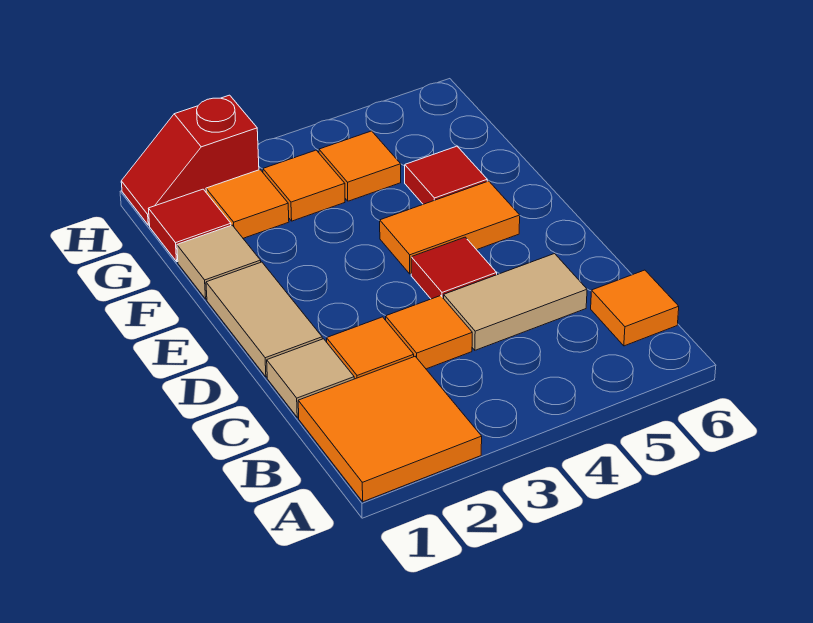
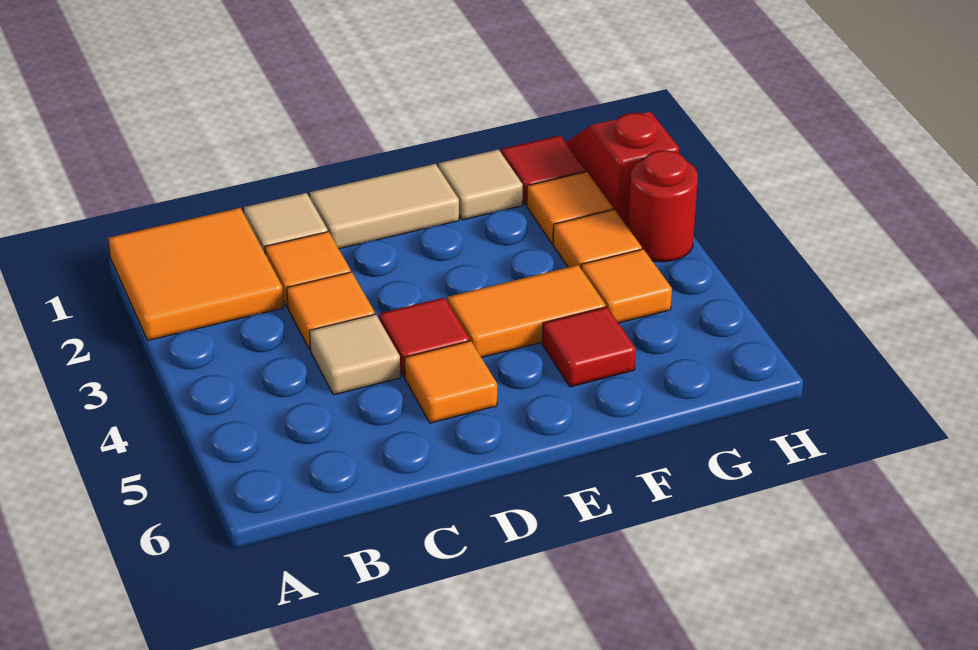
orange 1x1 tile [591,270,679,346] -> orange 1x1 tile moved to [405,341,497,423]
tan 1x2 tile [444,254,587,350] -> tan 1x1 tile [310,314,400,395]
orange 1x2 tile [380,181,520,274] -> orange 1x2 tile turned to [448,265,606,358]
none -> red 1x1 round brick [628,150,698,262]

